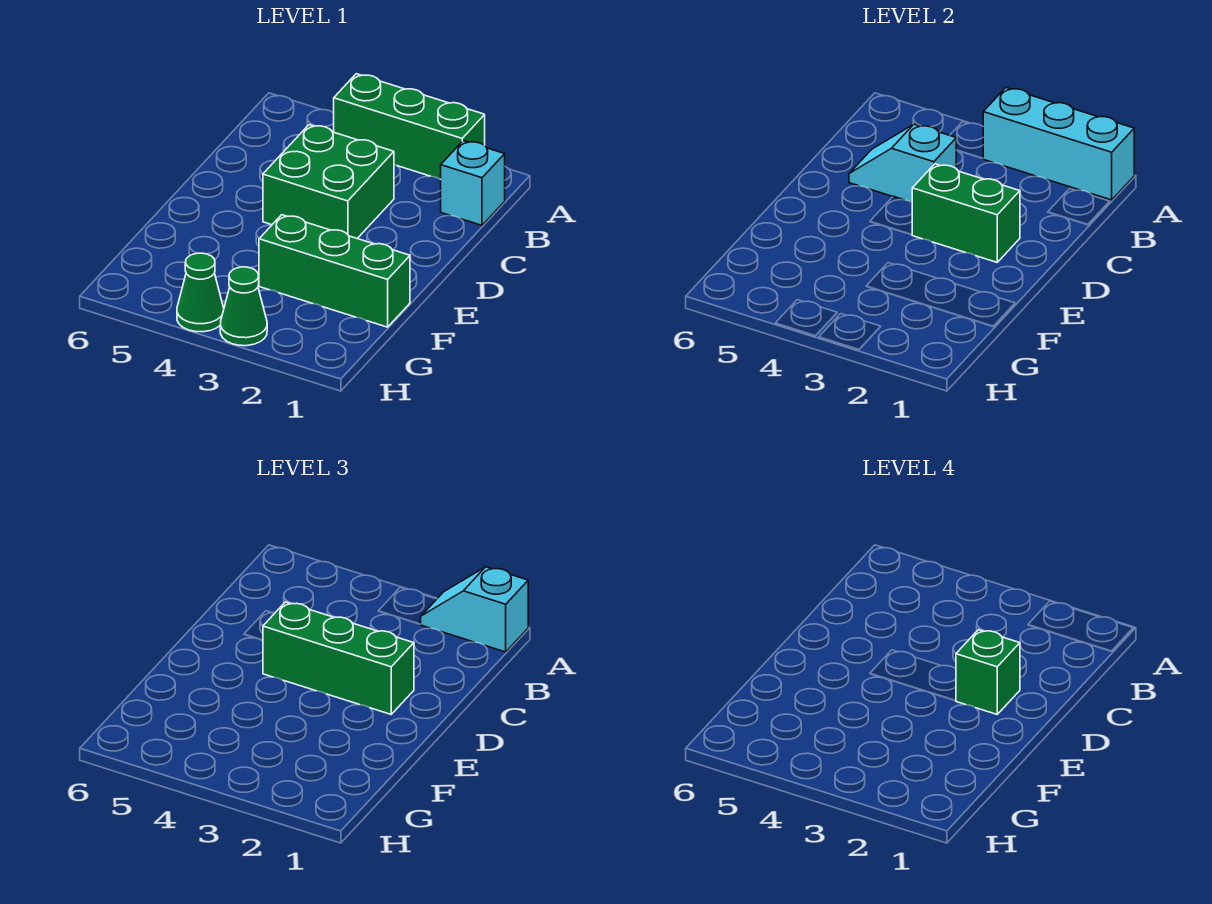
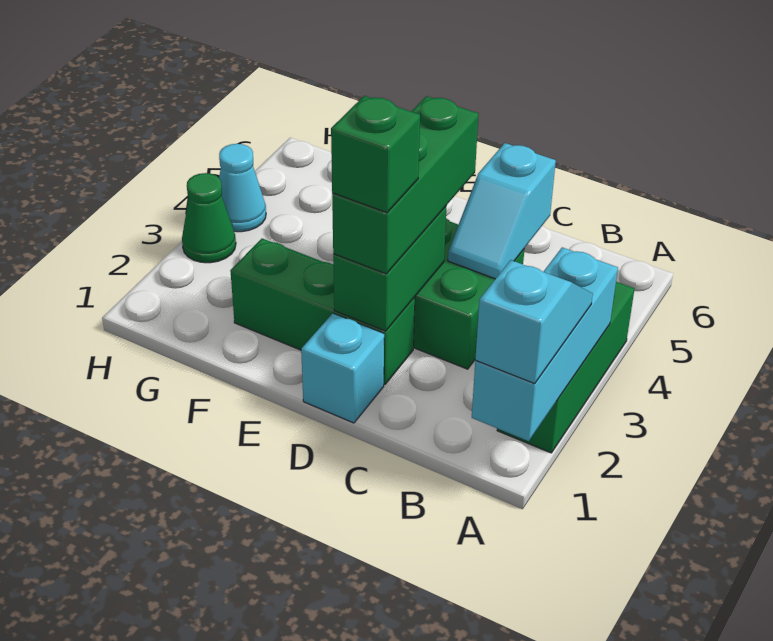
cyan 1x1 brick [440,141,505,225] -> cyan 1x1 brick moved to [301,313,384,423]
cyan 1x2 slope [849,124,956,202] -> cyan 1x2 slope turned to [448,143,556,279]
green 1x3 brick [259,215,410,327] -> green 1x3 brick turned to [230,238,415,385]
green 1x1 cone [177,253,224,332] -> cyan 1x1 cone [219,144,266,232]

